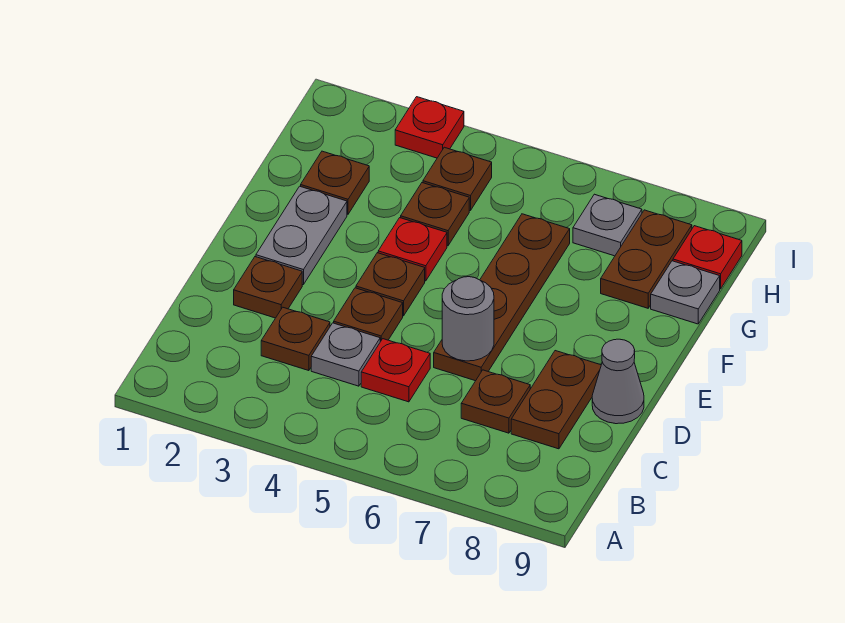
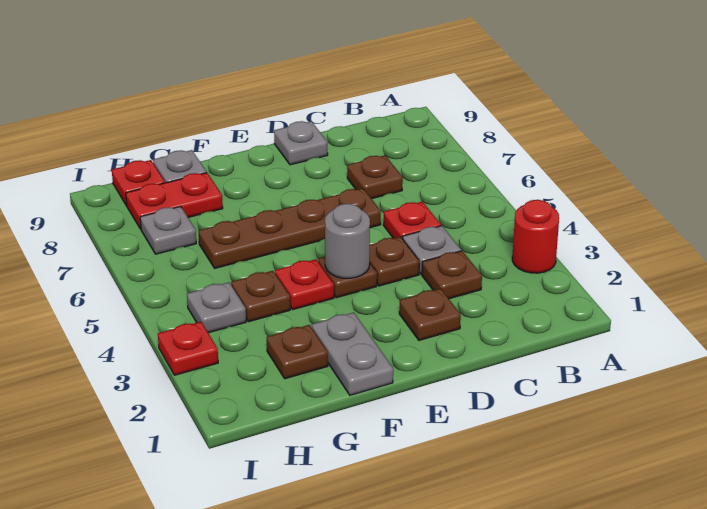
none -> red 1x1 round brick [512,200,559,273]
brown 1x2 plate [511,351,601,449] -> none
grey 1x1 round brick [442,277,494,361] -> grey 1x1 round brick moved to [325,204,370,279]
grey 1x1 cone [592,339,644,424] -> grey 1x1 plate [274,121,328,165]
grey 1x2 plate [256,186,347,285] -> grey 1x2 plate turned to [312,313,393,395]
brown 1x2 plate [601,210,692,308] -> red 1x2 plate [126,173,223,229]
brown 1x1 plate [423,147,492,211] -> grey 1x1 plate [187,282,246,333]

